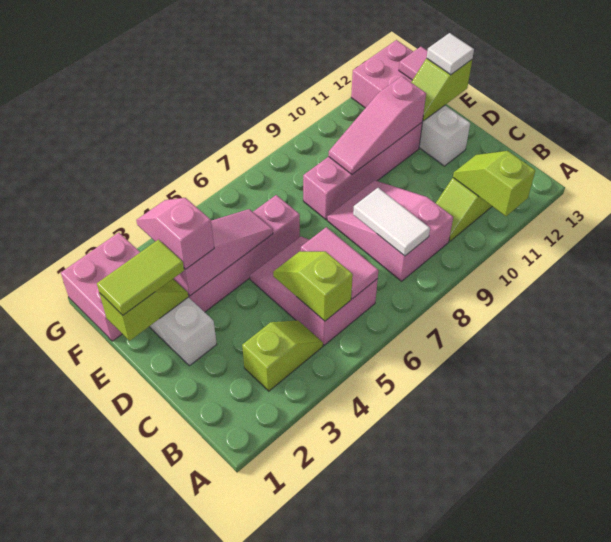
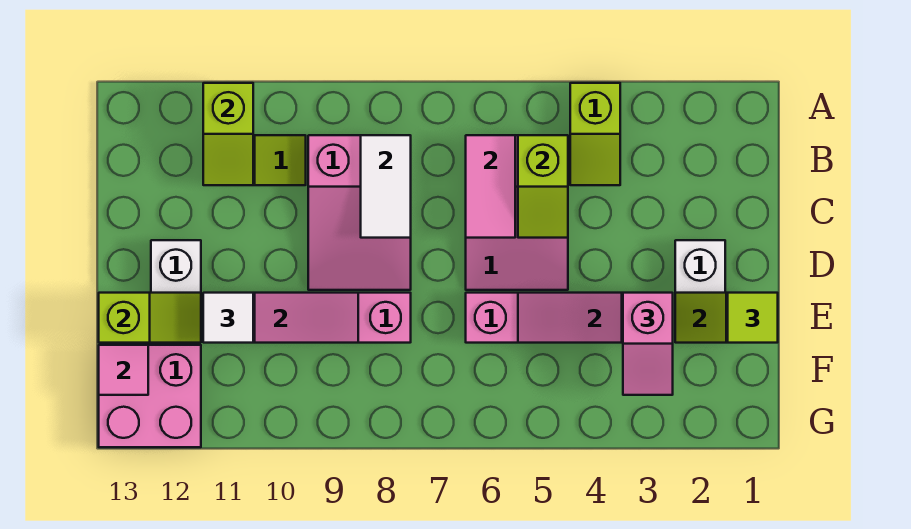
lime 1x2 slope [242,320,323,391] -> lime 1x2 slope turned to [570,83,620,185]
lime 1x2 tile [97,240,184,315] -> lime 1x1 tile [728,293,778,343]
white 1x1 tile [427,33,474,75] -> white 1x1 tile moved to [203,293,253,343]
pink 2x2 brick [61,232,140,341] -> none

